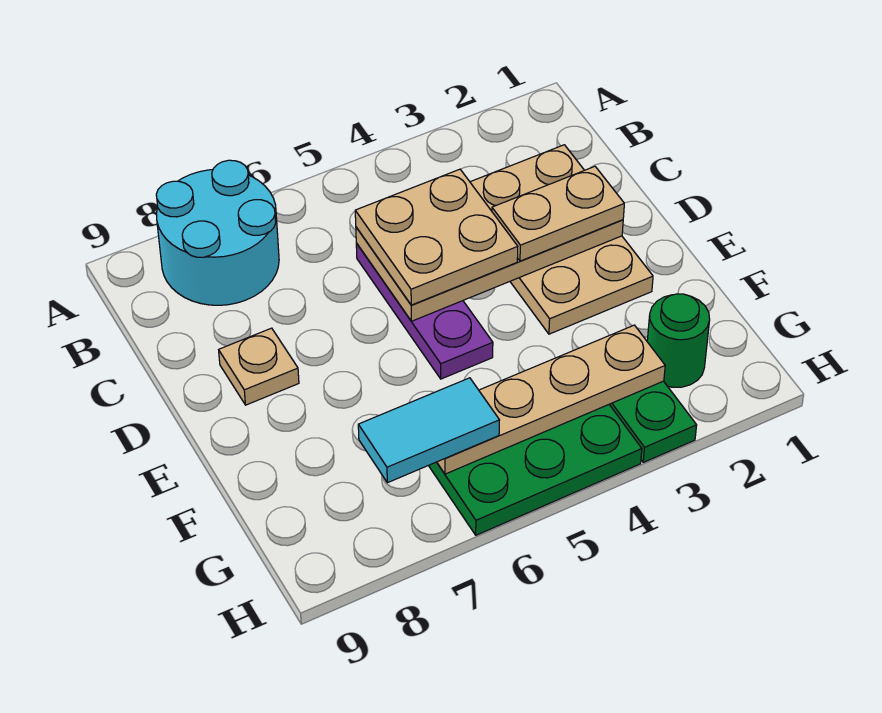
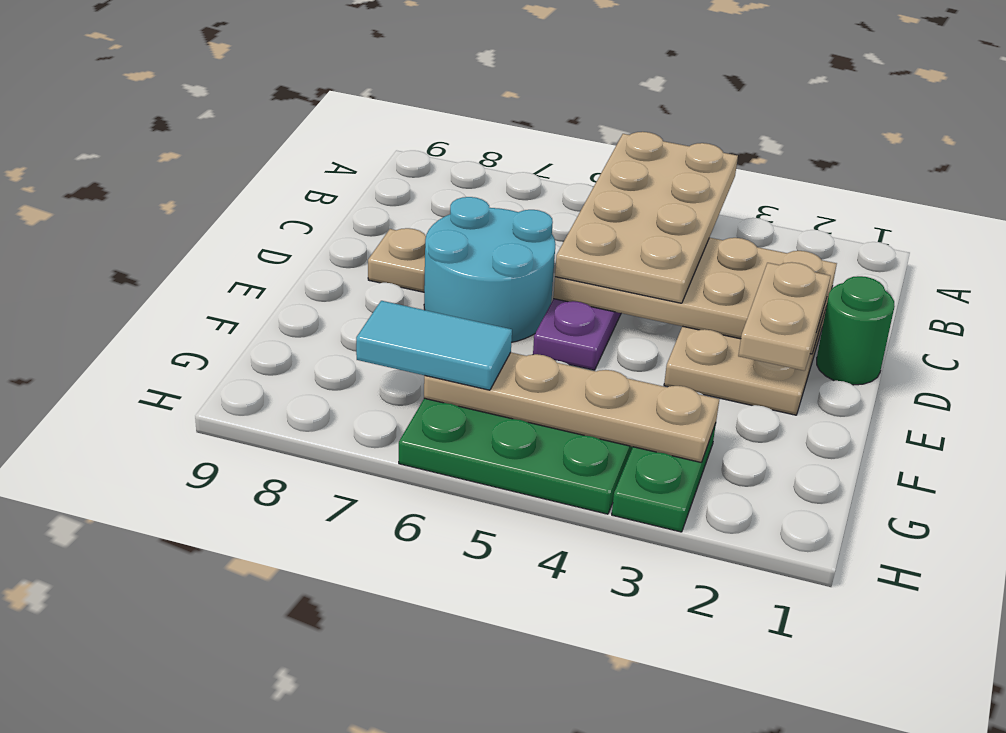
cyan 2x2 round brick [156,160,279,305] -> cyan 2x2 round brick moved to [424,197,556,342]
tan 2x2 plate [355,169,518,305] -> tan 2x4 plate [555,132,738,303]
tan 1x2 plate [492,166,624,261] -> tan 1x2 plate turned to [738,262,831,371]
green 1x1 round brick [647,294,710,387] -> green 1x1 round brick moved to [817,276,895,385]

